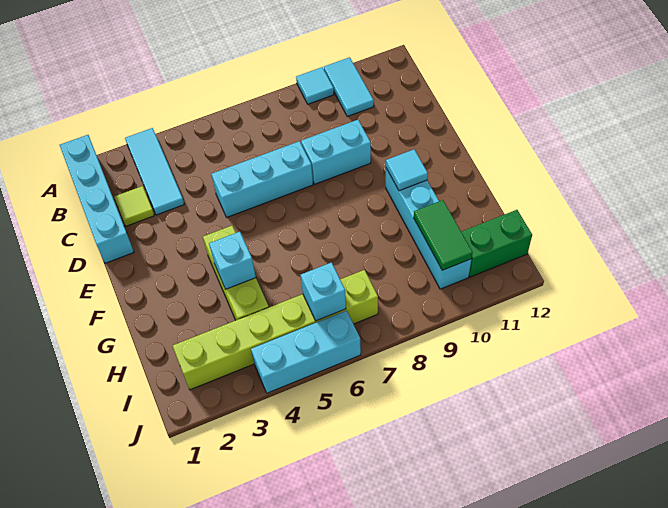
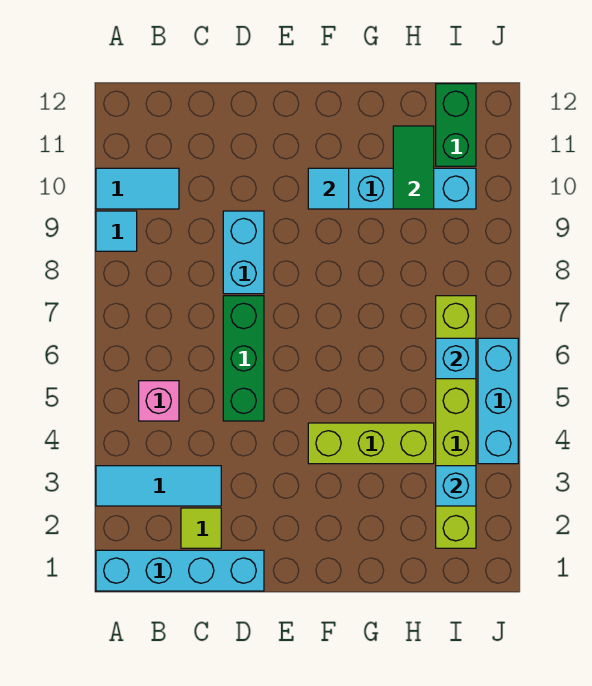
none -> pink 1x1 brick [139,381,179,421]
cyan 1x3 brick [211,141,313,217] -> green 1x3 brick [223,296,264,421]
cyan 1x1 brick [209,232,256,289] -> cyan 1x1 brick moved to [436,466,476,506]
green 1x2 tile [414,200,473,270] -> green 1x2 tile turned to [393,126,434,209]

